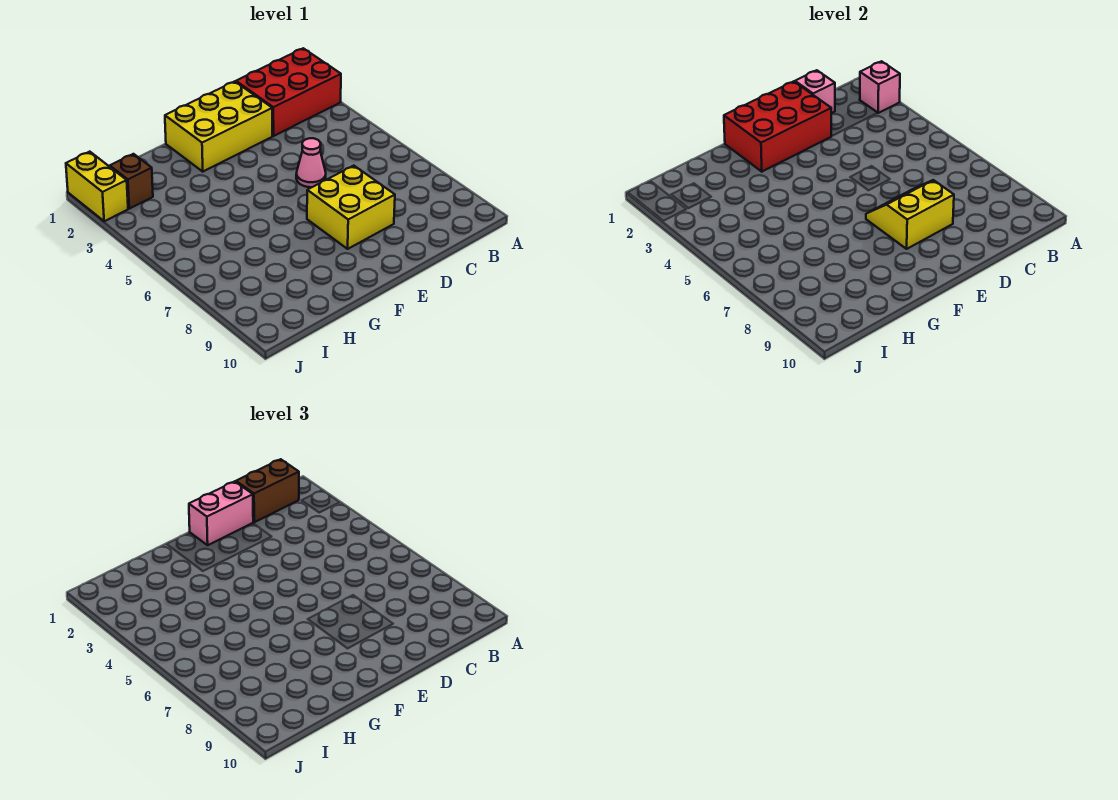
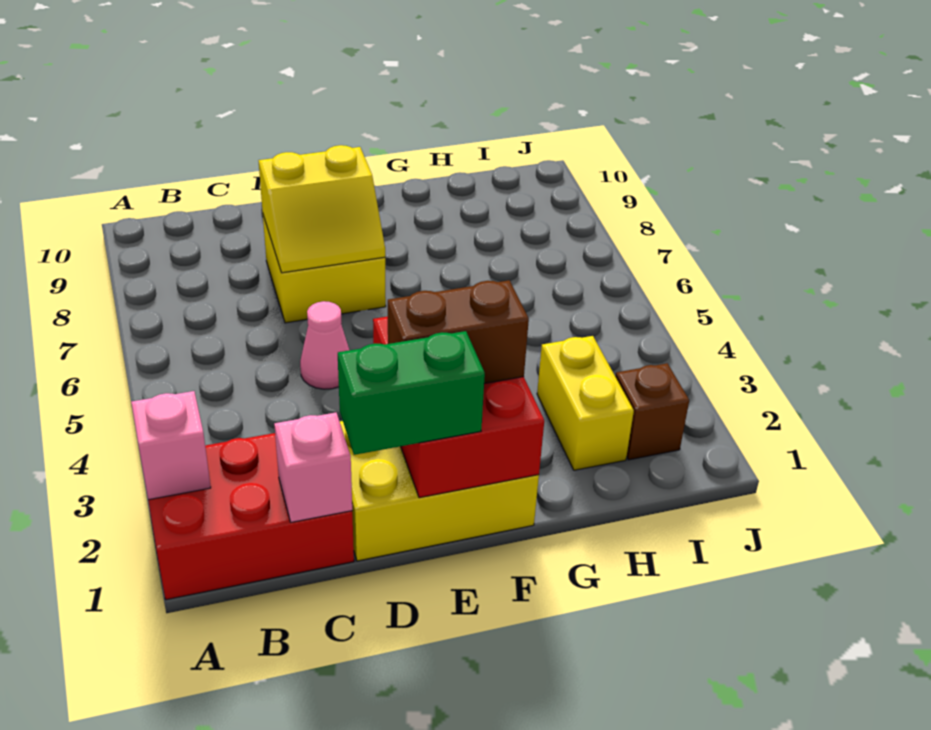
brown 1x2 brick [236,459,299,522] -> brown 1x2 brick moved to [388,280,529,384]
red 2x3 brick [724,81,831,172] -> red 2x3 brick turned to [373,316,544,498]
pink 1x2 brick [189,481,253,545] -> green 1x2 brick [338,331,485,455]
yellow 1x2 brick [66,152,128,221] -> yellow 1x2 brick moved to [537,336,634,470]

